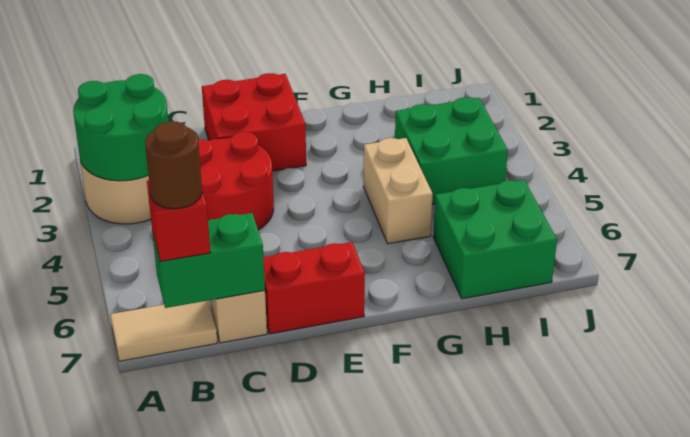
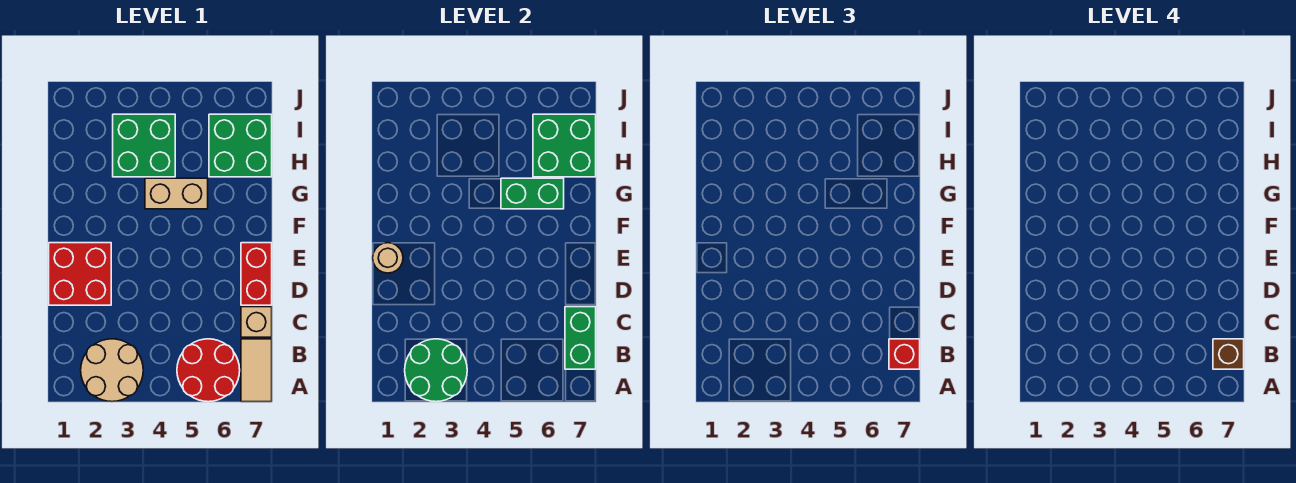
brown 1x1 round brick [145,121,202,209] -> brown 1x1 brick [1213,339,1244,369]
red 2x2 round brick [198,132,274,230] -> red 2x2 round brick moved to [177,339,240,402]
none -> tan 1x1 round brick [373,243,403,273]
none -> green 1x2 brick [501,178,564,209]
none -> green 2x2 brick [533,114,596,177]

